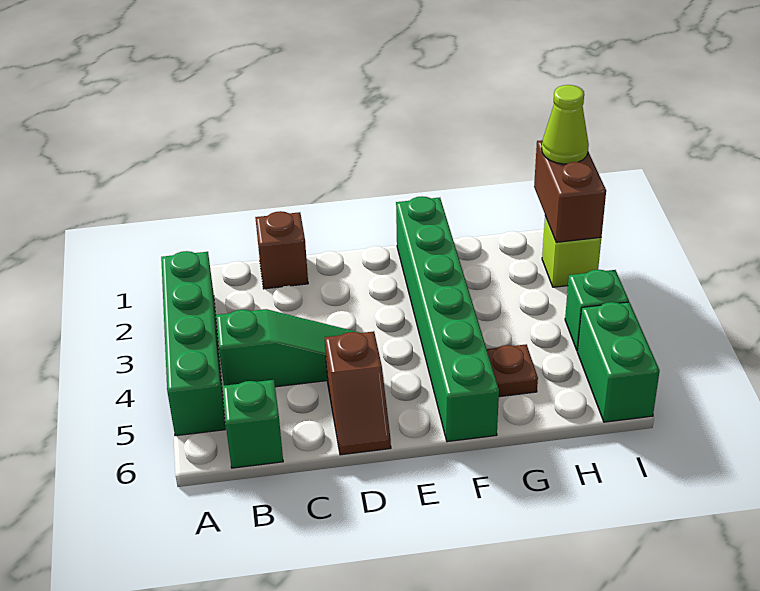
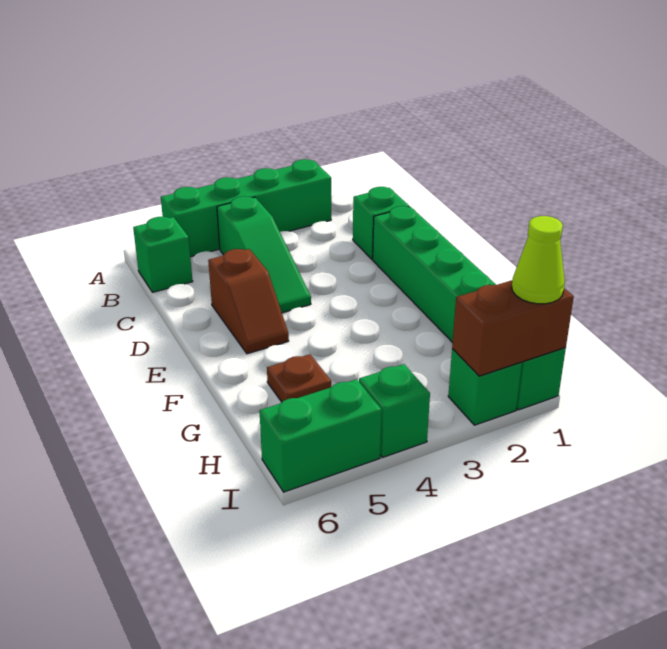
brown 1x1 brick [255,211,308,289] -> green 1x1 brick [353,187,409,259]
brown 1x2 slope [325,331,391,455] -> brown 1x2 slope turned to [208,249,289,354]
green 1x6 brick [396,196,499,442] -> green 1x6 brick turned to [373,206,566,410]
lime 1x1 brick [542,216,601,287] -> green 1x1 brick [448,349,522,425]

